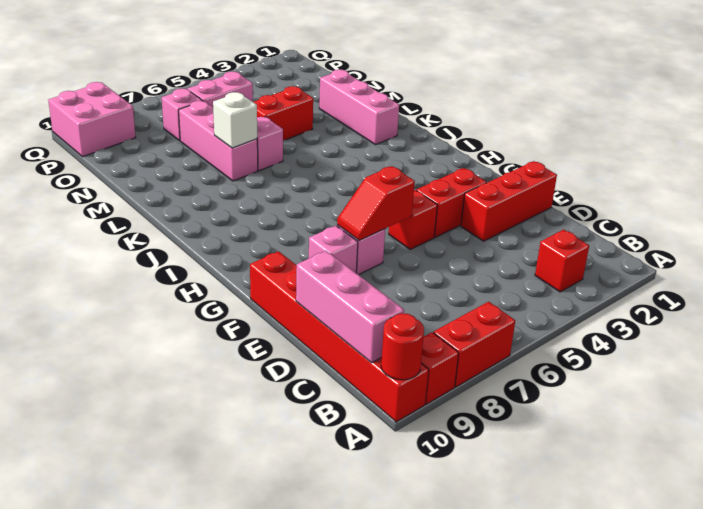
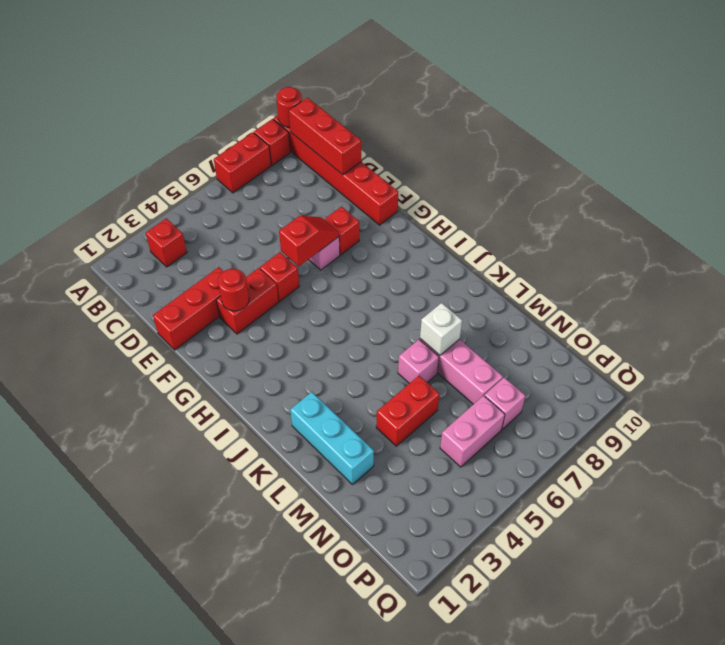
pink 1x3 brick [296,251,404,363] -> red 1x3 brick [289,98,361,175]
none -> red 1x1 round brick [218,269,249,311]
pink 1x1 brick [309,226,358,273] -> red 1x1 brick [324,207,359,255]
pink 1x3 brick [319,70,399,145] -> cyan 1x3 brick [290,392,374,484]
pink 2x2 brick [48,82,136,157] -> none

